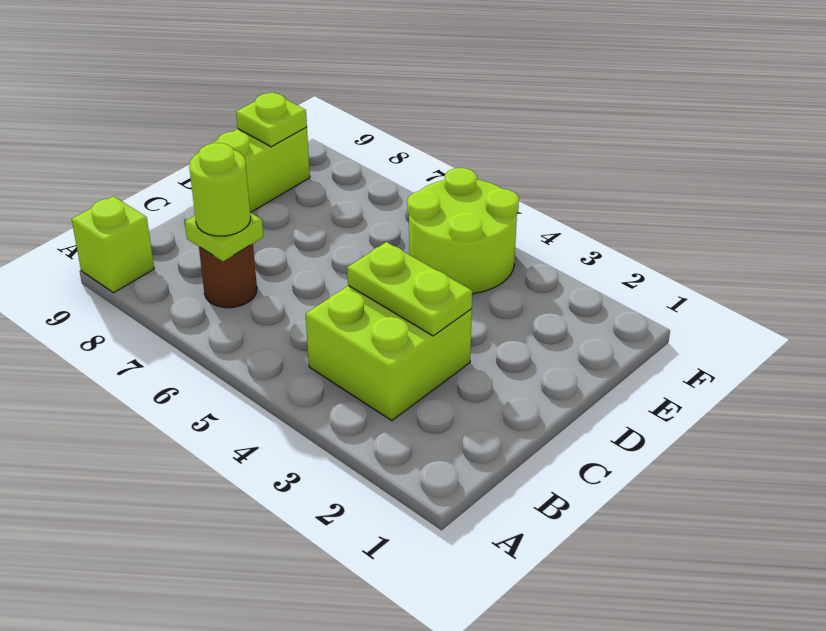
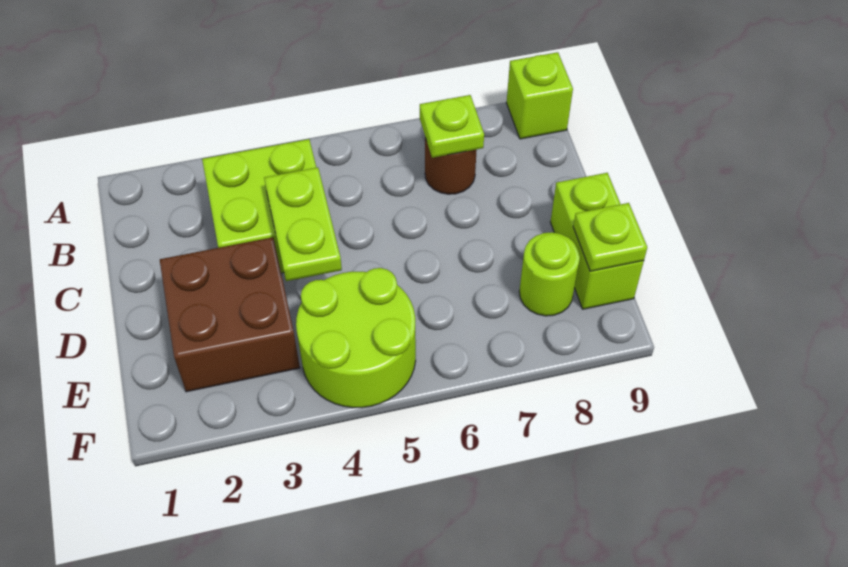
lime 1x1 round brick [189,143,251,236] -> lime 1x1 round brick moved to [519,232,580,316]
lime 1x2 plate [347,242,472,336] -> lime 1x2 plate turned to [264,167,342,281]
none -> brown 2x2 brick [160,237,300,392]

